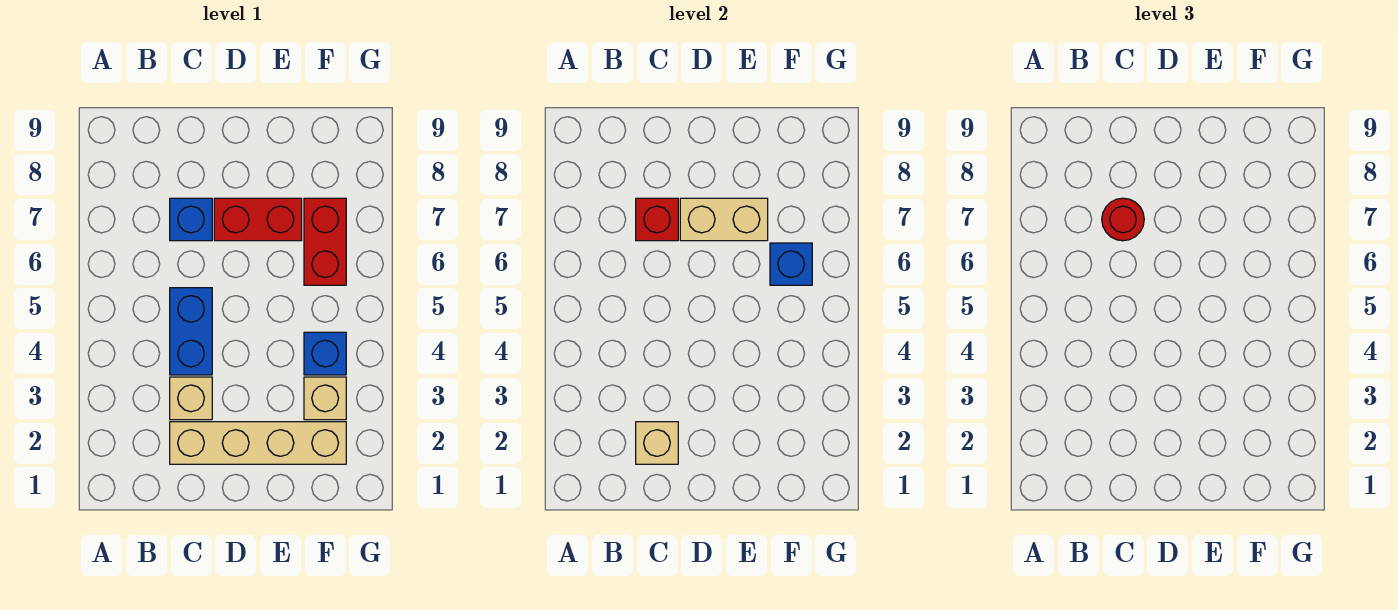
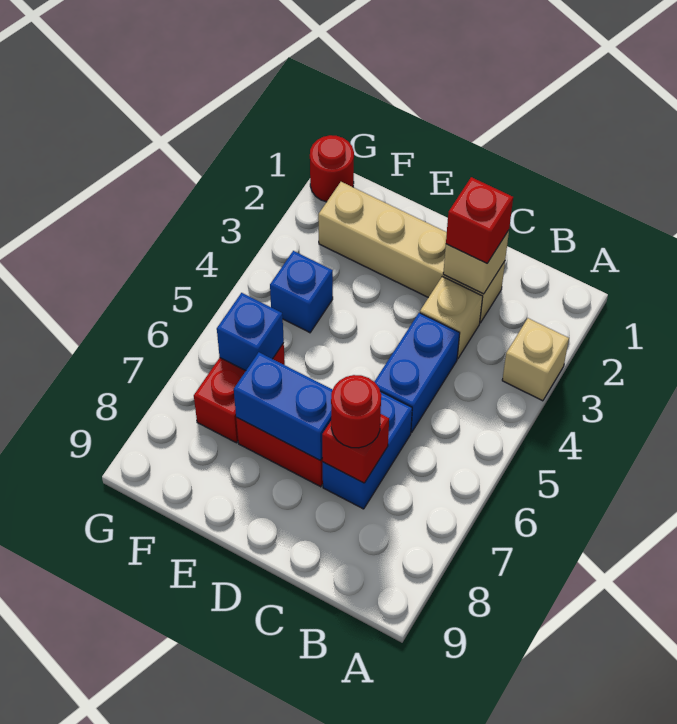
none -> red 1x1 brick [446,177,513,263]
blue 1x1 brick [170,198,212,241] -> blue 1x2 brick [323,392,412,509]
tan 1x2 brick [680,198,768,241] -> blue 1x2 brick [234,352,333,460]
tan 1x1 brick [304,377,346,420] -> tan 1x1 brick moved to [502,318,569,401]
none -> red 1x1 round brick [310,135,354,202]

